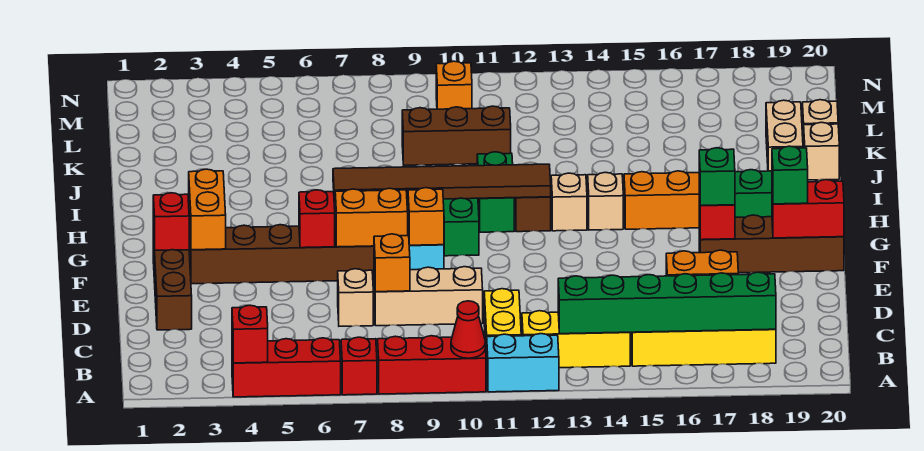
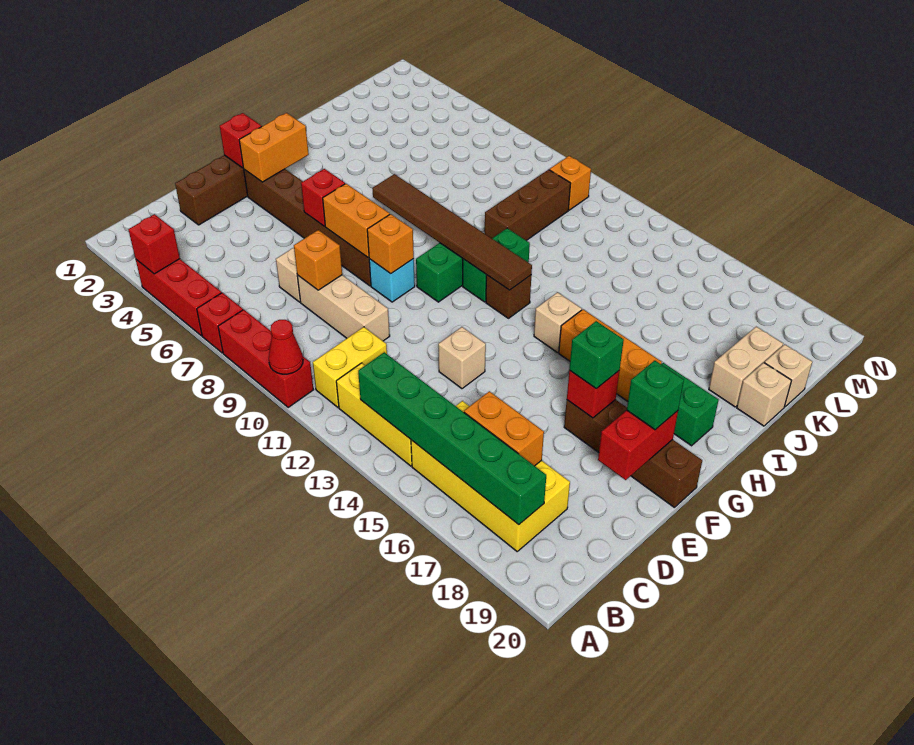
cyan 1x2 brick [487,334,559,392] -> none
red 1x2 brick [772,180,844,238] -> red 1x2 brick turned to [598,411,678,480]
tan 1x1 brick [551,173,587,231] -> tan 1x1 brick moved to [438,327,486,389]
brown 1x3 brick [402,106,511,165] -> brown 1x3 brick turned to [485,170,571,240]

